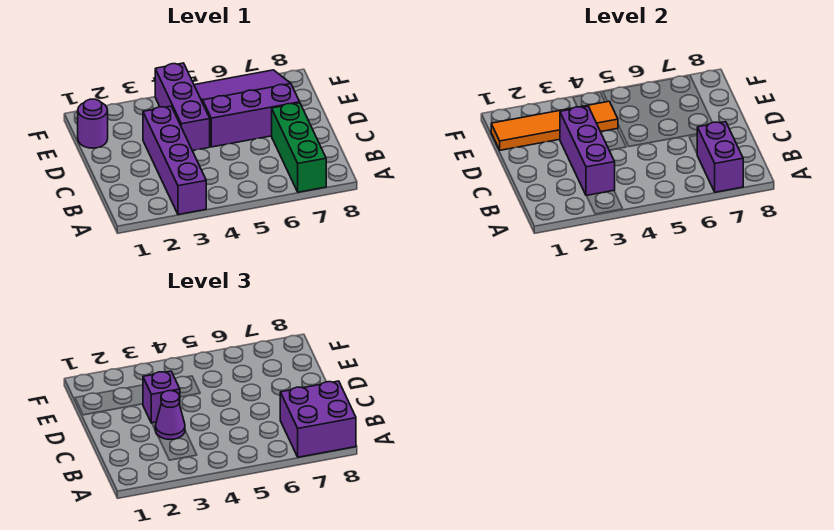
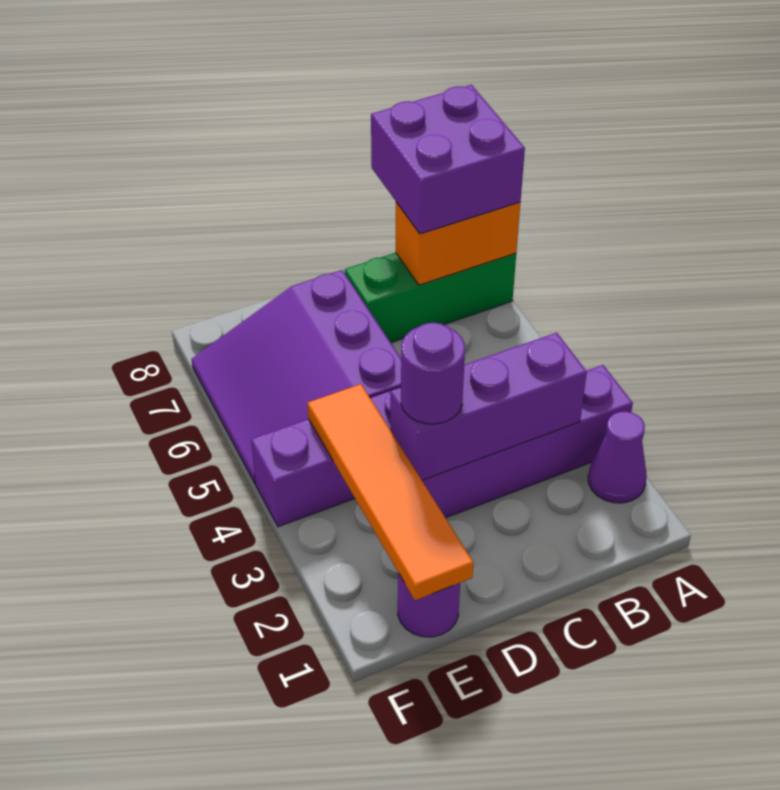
purple 1x2 brick [697,122,743,192] -> orange 1x2 brick [396,202,520,285]
purple 1x1 cone [155,391,185,439] -> purple 1x1 cone moved to [588,411,647,503]
purple 1x1 brick [143,371,180,423] -> purple 1x1 round brick [401,323,465,424]

